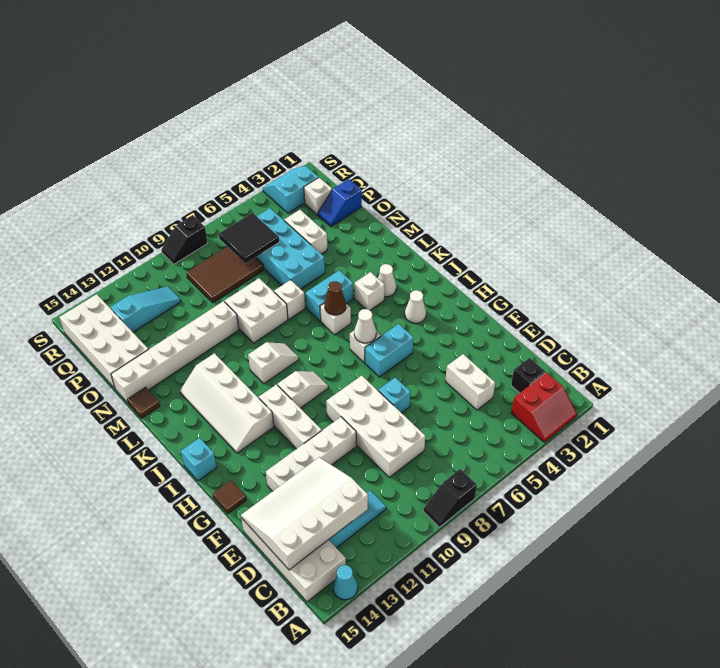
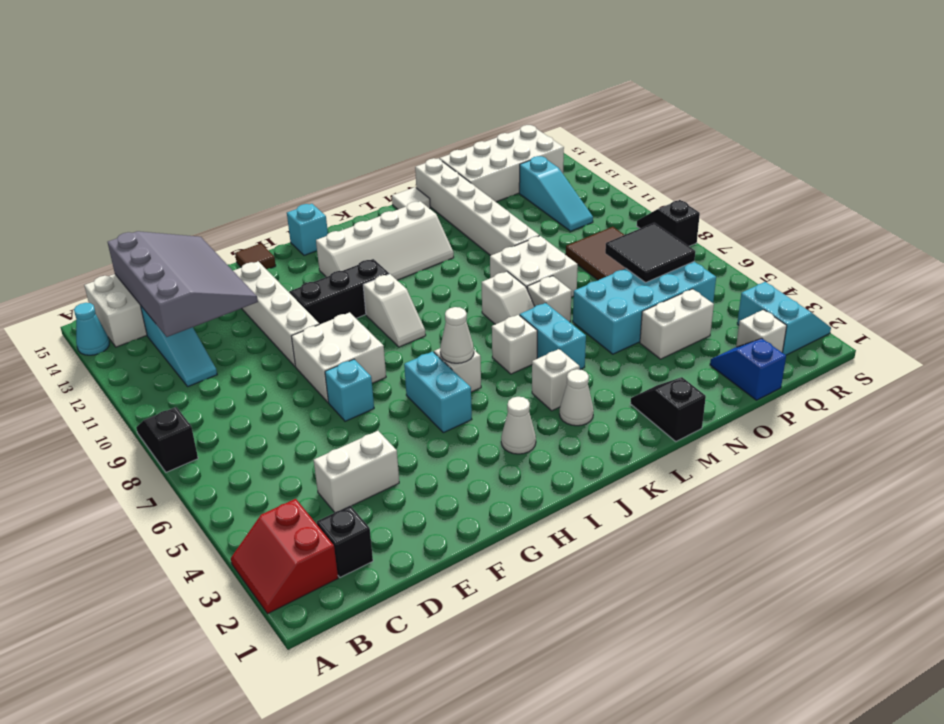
white 3x4 slope [241,457,368,570] -> grey 3x4 slope [108,231,258,337]
white 2x4 brick [326,376,425,477] -> white 2x2 brick [291,312,386,402]
white 1x3 brick [259,385,322,449] -> black 1x3 brick [290,259,389,324]
white 2x4 slope [180,353,274,453] -> white 2x4 slope turned to [316,201,454,280]
brown 1x1 cone [324,281,346,315] -> none
white 1x2 slope [248,342,299,384] -> white 1x2 slope moved to [481,272,535,324]
none -> black 1x2 slope [630,377,706,442]
brown 1x1 tile [127,387,160,418] -> white 1x1 tile [392,187,430,209]

